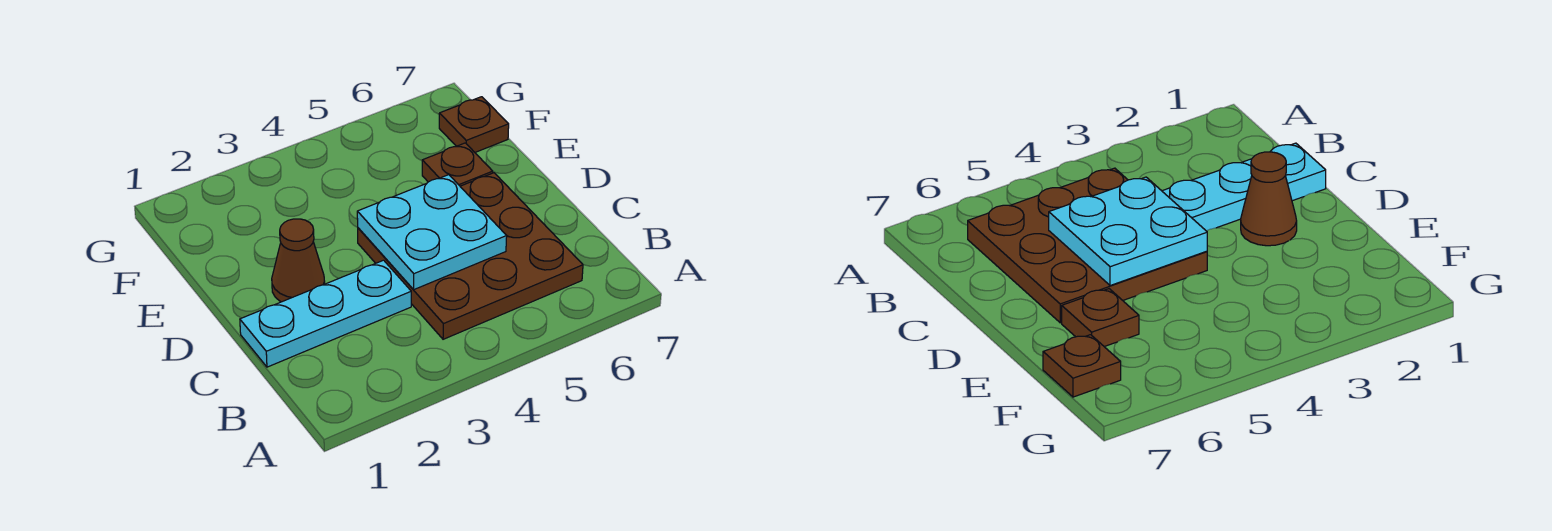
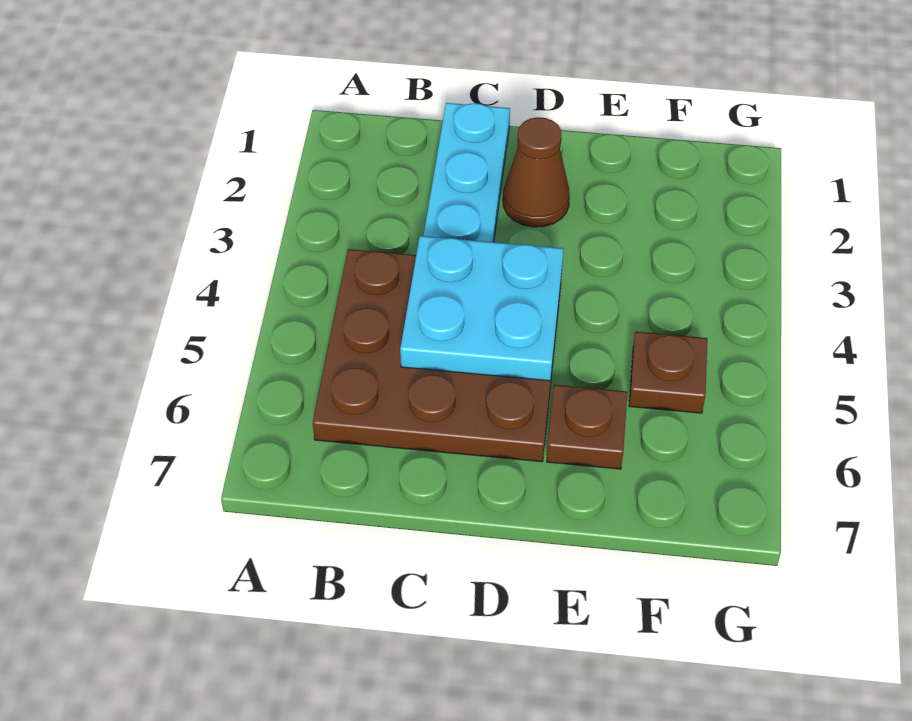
brown 1x1 plate [439,97,509,152] -> brown 1x1 plate moved to [629,332,707,413]

